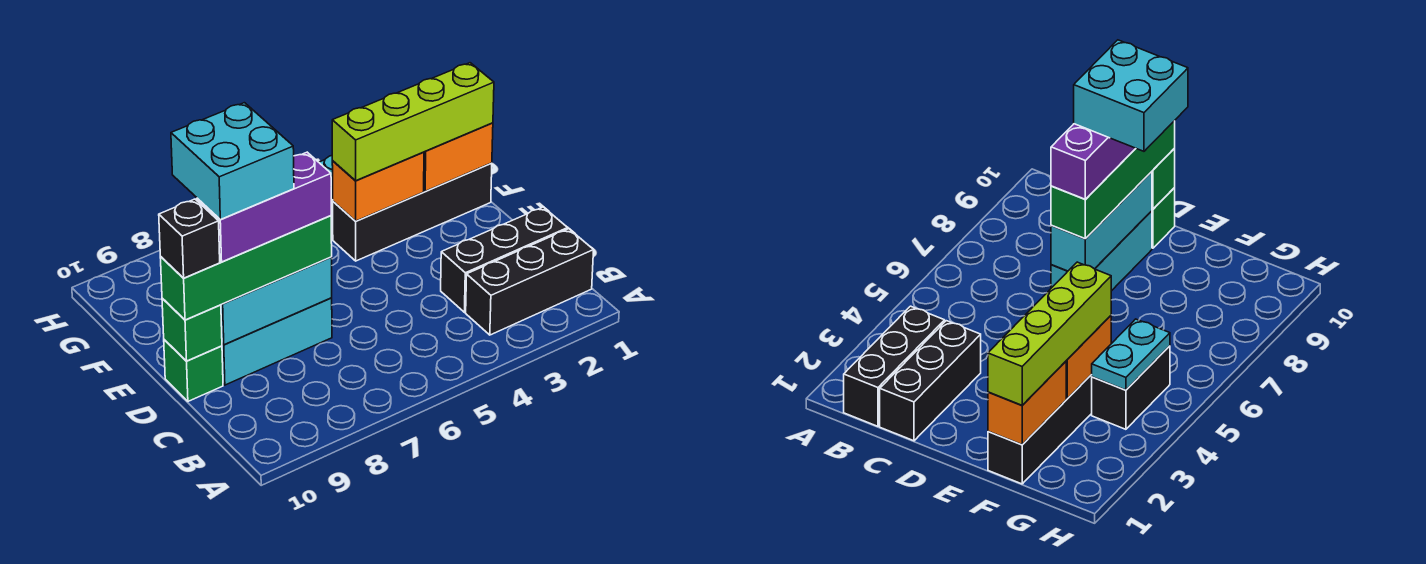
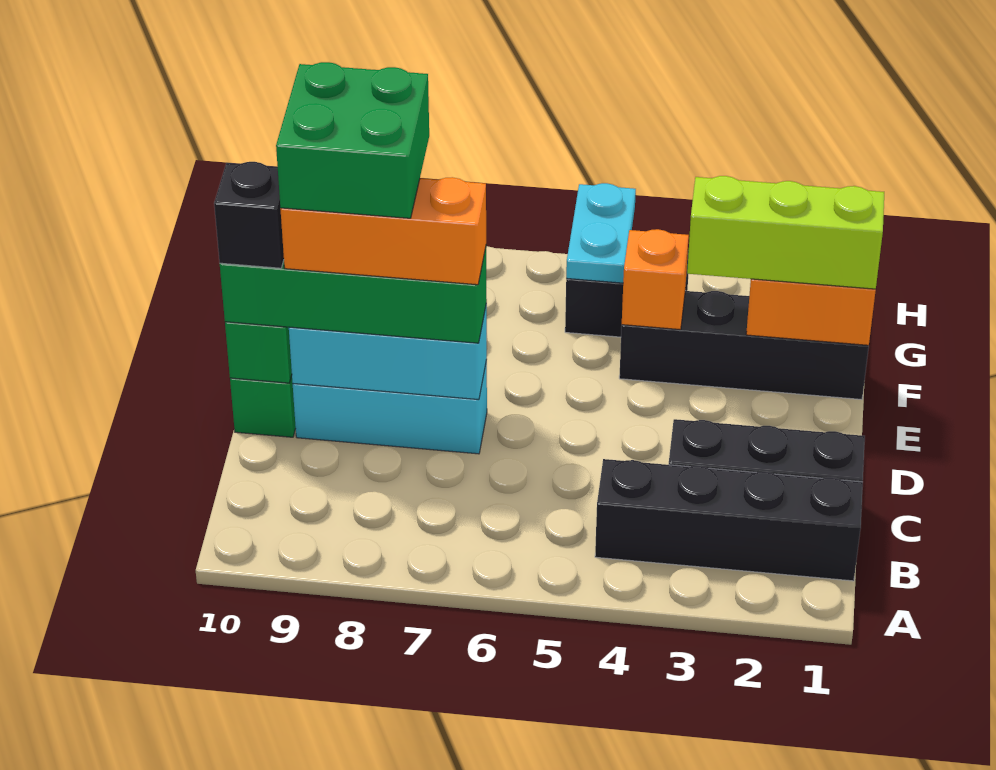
black 1x3 brick [466,229,594,335] -> black 1x4 brick [595,459,863,581]
purple 1x3 brick [197,152,331,262] -> orange 1x3 brick [281,177,486,285]
cyan 2x2 brick [171,103,294,220] -> green 2x2 brick [276,62,429,218]
lime 1x4 brick [332,63,494,181] -> lime 1x3 brick [687,176,884,289]
orange 1x2 brick [332,152,424,221] -> orange 1x1 brick [622,229,689,330]
cyan 1x2 plate [1091,319,1170,390] -> cyan 1x2 plate turned to [566,183,636,283]

